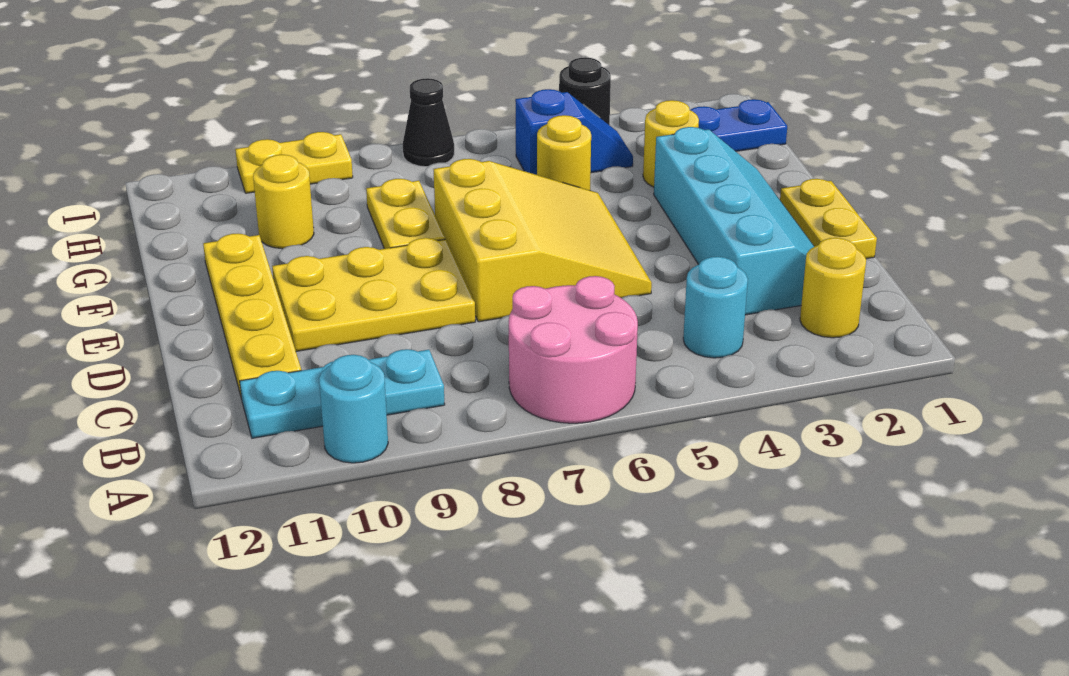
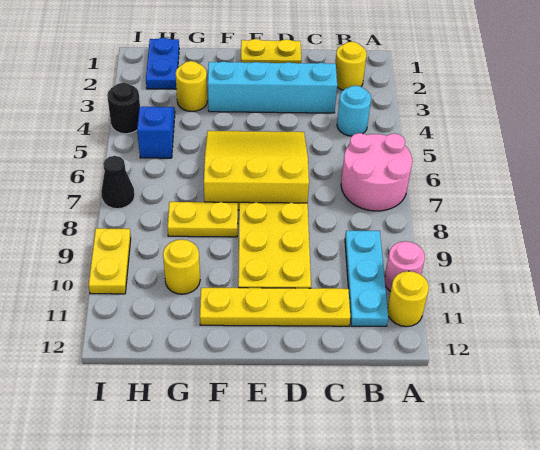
cyan 1x1 round brick [319,355,388,463] -> pink 1x1 round brick [385,241,425,292]
yellow 1x1 round brick [537,115,591,190] -> yellow 1x1 round brick moved to [388,271,429,327]

